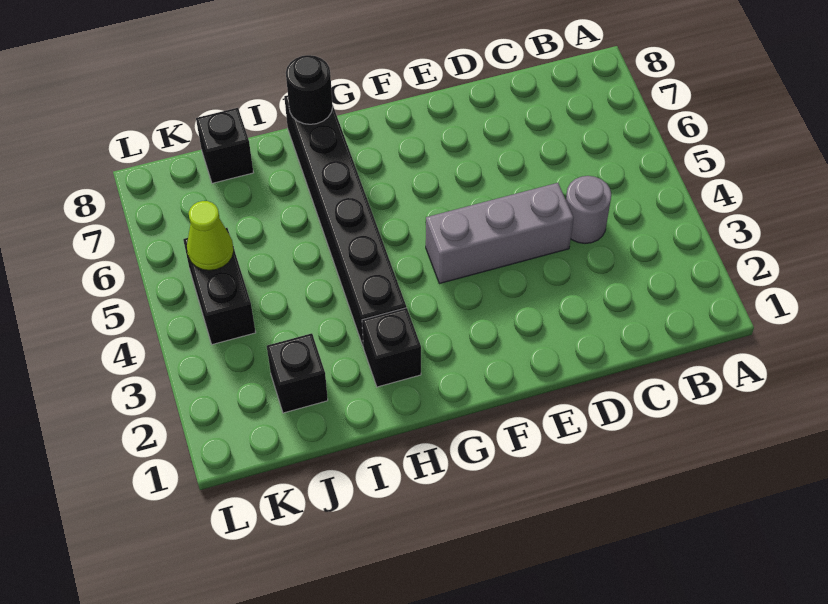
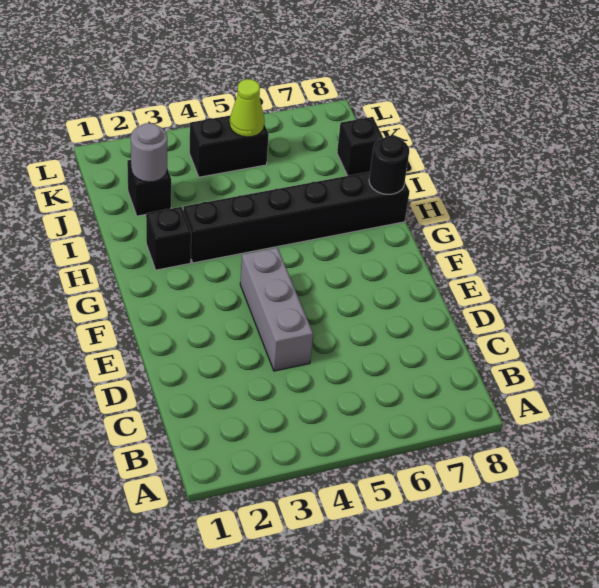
grey 1x1 round brick [566,176,611,244] -> grey 1x1 round brick moved to [130,123,167,182]

